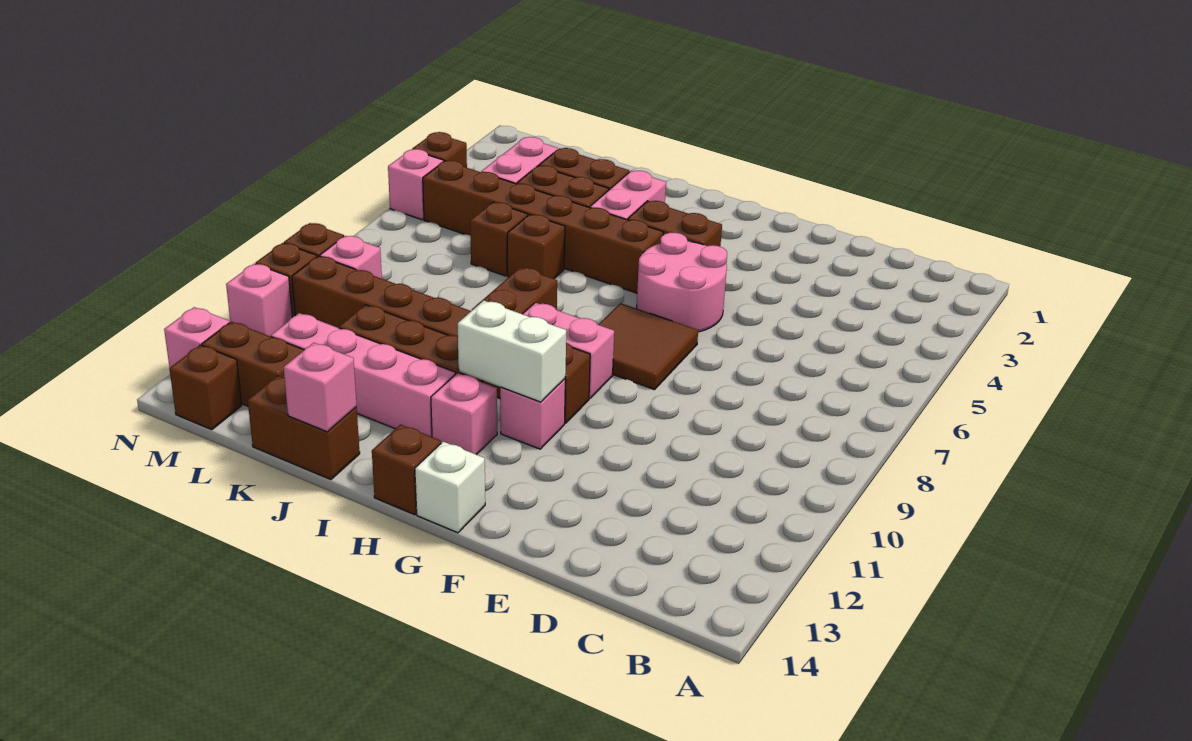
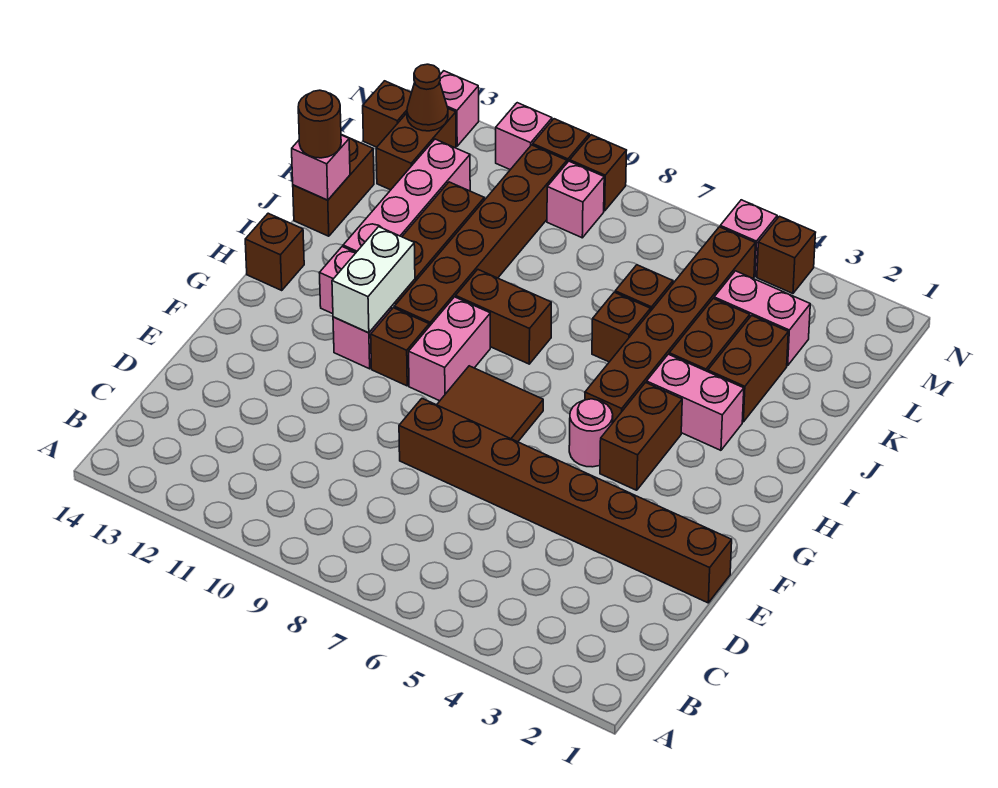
none -> brown 1x8 brick [399,399,732,603]
pink 2x2 round brick [637,233,727,332] -> pink 1x1 round brick [569,399,613,467]
white 1x1 brick [415,442,485,533] -> none
none -> brown 1x1 round brick [298,90,341,158]
none -> brown 1x1 cone [407,64,448,131]

